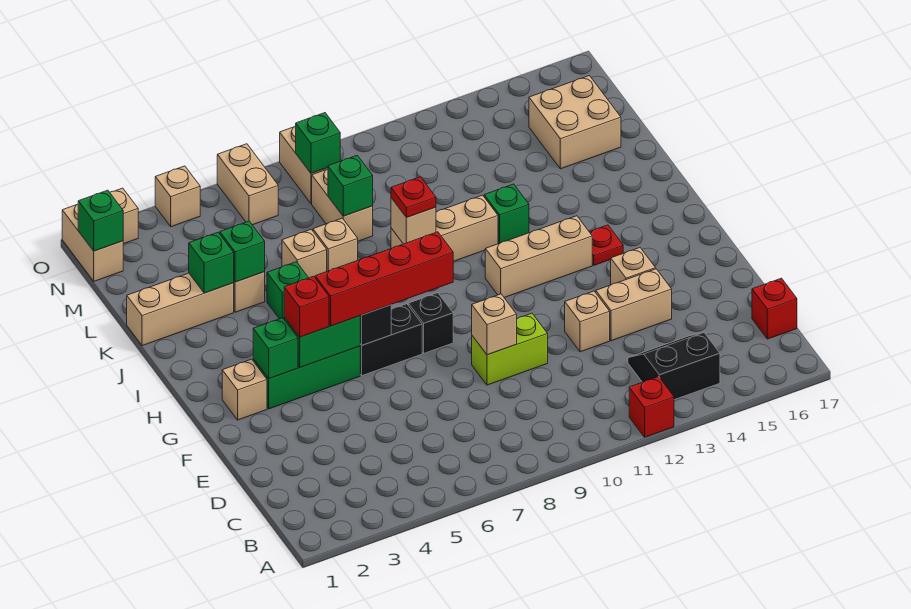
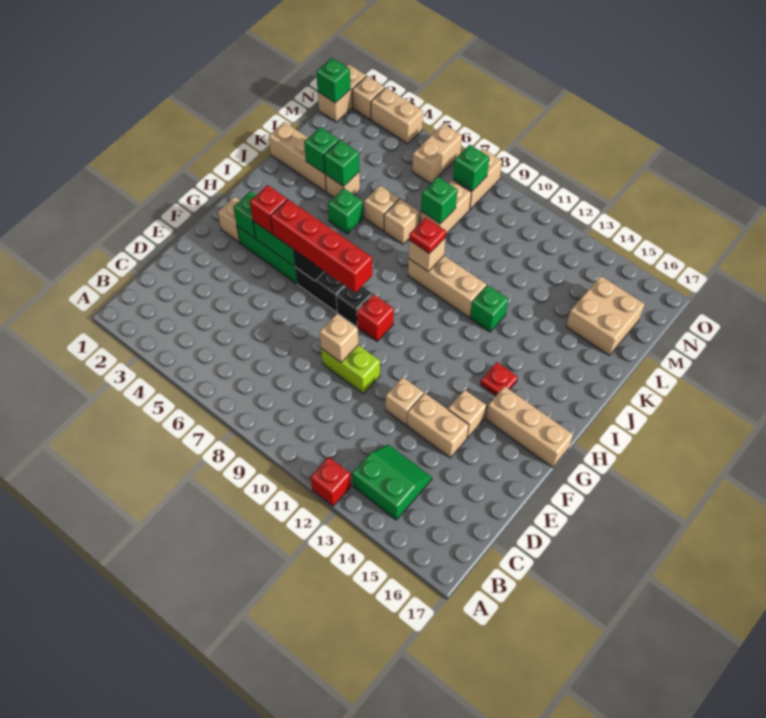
black 2x2 slope [628,333,720,400] -> green 2x2 slope [352,445,432,520]
red 1x1 brick [752,278,797,339] -> red 1x1 brick moved to [357,294,394,341]
tan 1x3 brick [485,216,592,298] -> tan 1x3 brick moved to [486,386,573,468]
tan 1x1 brick [155,166,200,227] -> tan 1x2 brick [371,88,423,144]

